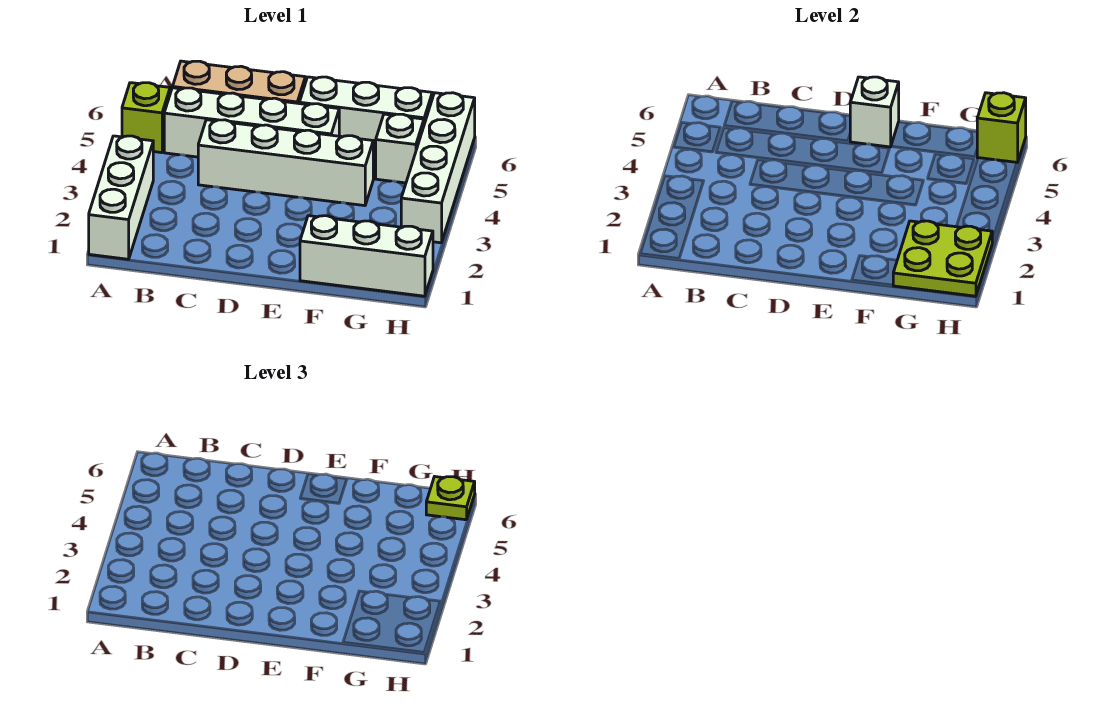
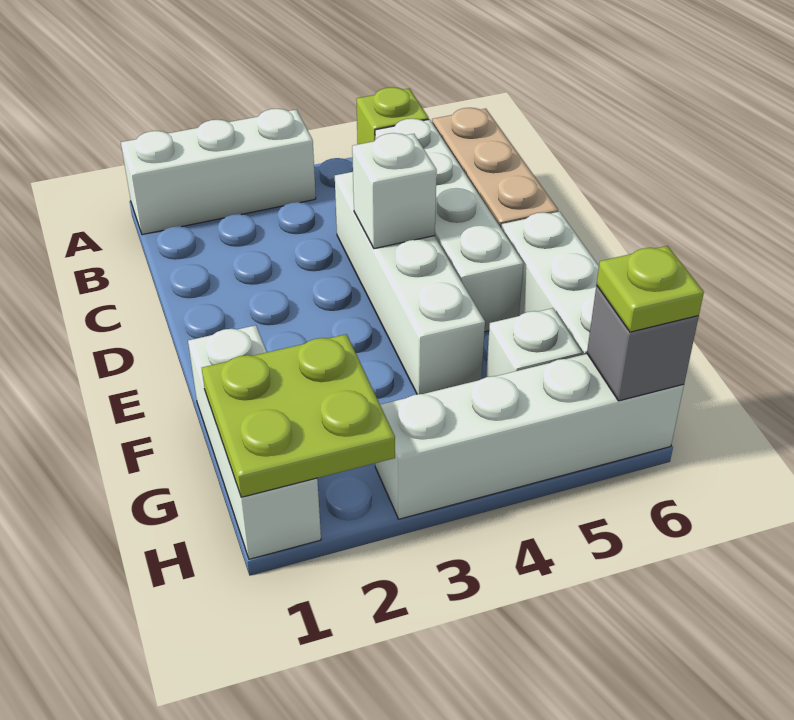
white 1x1 brick [850,77,899,147] -> white 1x1 brick moved to [352,133,437,249]
lime 1x1 brick [977,93,1026,163] -> grey 1x1 brick [587,286,699,401]

